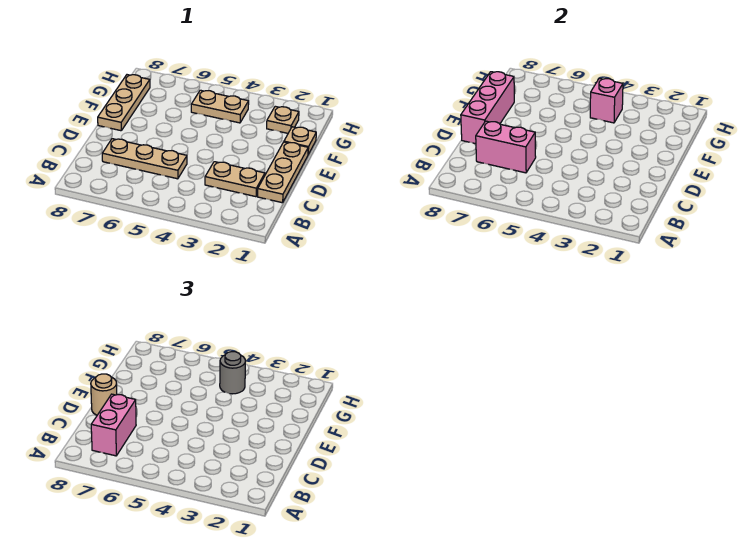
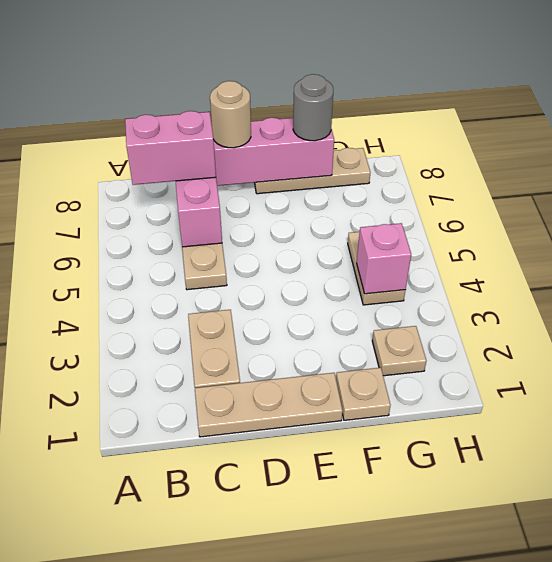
grey 1x1 round brick [220,352,246,394] -> grey 1x1 round brick moved to [293,74,333,141]

